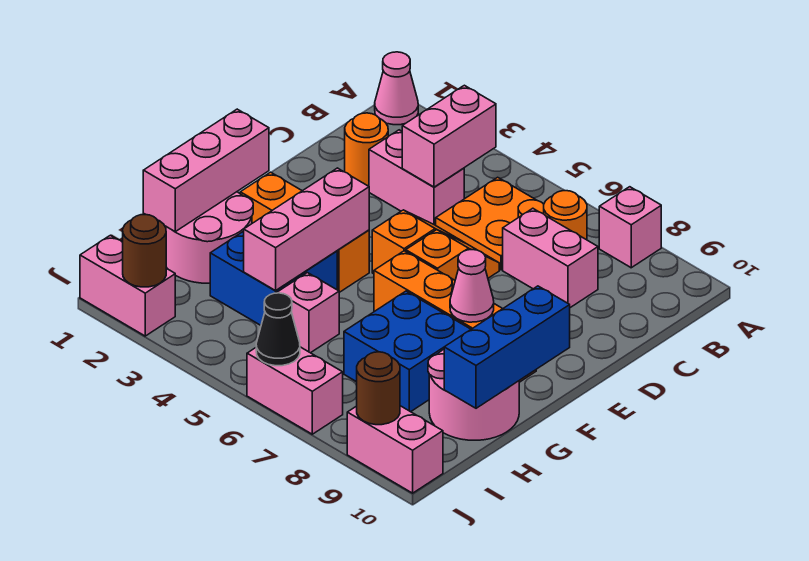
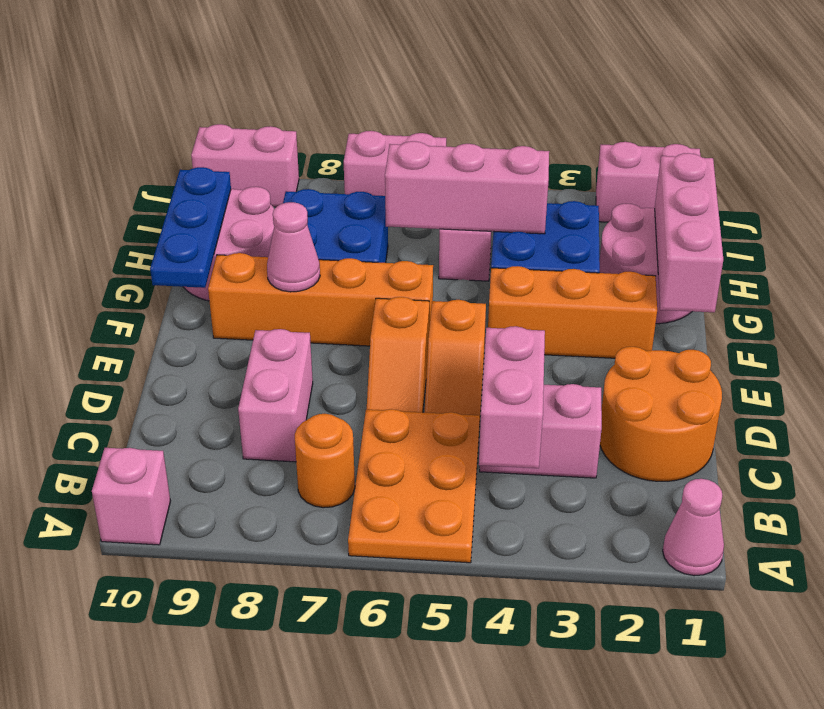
pink 1x1 brick [599,187,661,268] -> pink 1x1 brick moved to [92,448,170,545]
orange 2x2 plate [436,177,544,270] -> orange 2x3 plate [348,409,480,563]
orange 1x1 round brick [345,113,388,186] -> orange 2x2 round brick [600,347,722,481]
pink 1x2 brick [503,208,598,308] -> pink 1x2 brick turned to [238,329,313,462]
pink 1x3 brick [244,168,369,291] -> pink 1x3 brick turned to [385,141,549,234]
blue 1x3 brick [444,286,570,408] -> blue 1x3 plate [150,167,231,288]
brown 1x1 round brick [123,214,166,287] -> none
black 1x1 cone [256,293,300,366] -> none
brown 1x1 round brick [357,352,400,425] -> none

